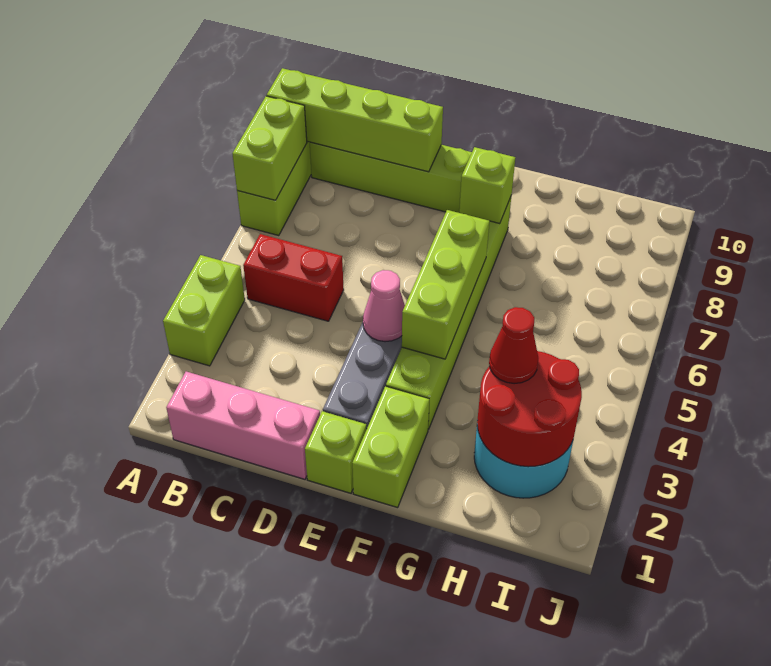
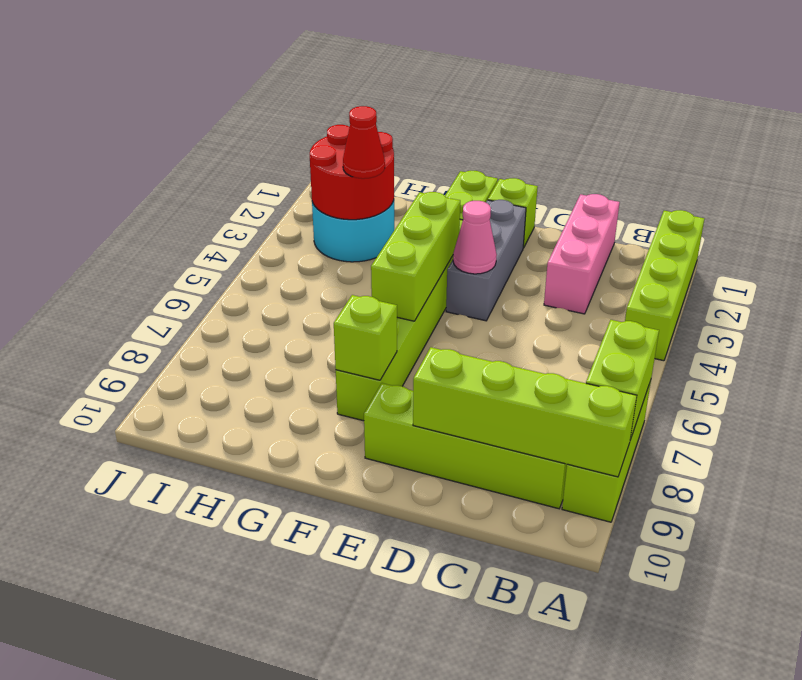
lime 1x2 brick [163,255,245,366] -> lime 1x4 brick [625,210,704,361]
pink 1x3 brick [166,372,320,479] -> pink 1x3 brick turned to [544,194,620,314]
red 1x2 brick [243,234,344,321] -> none

